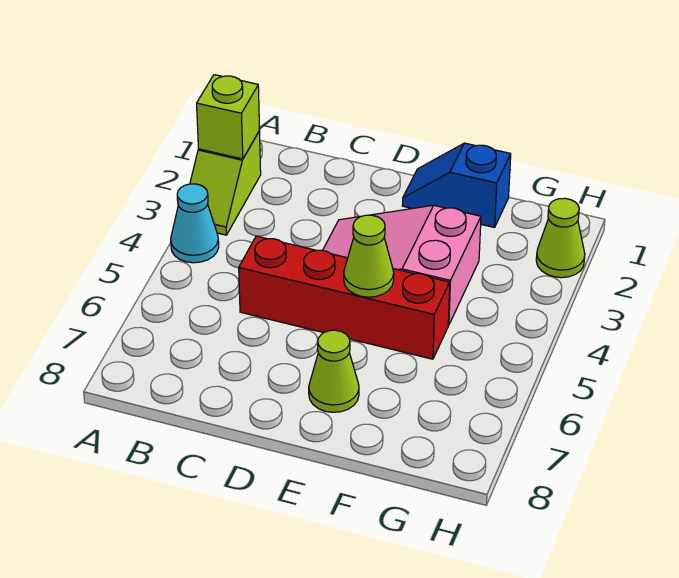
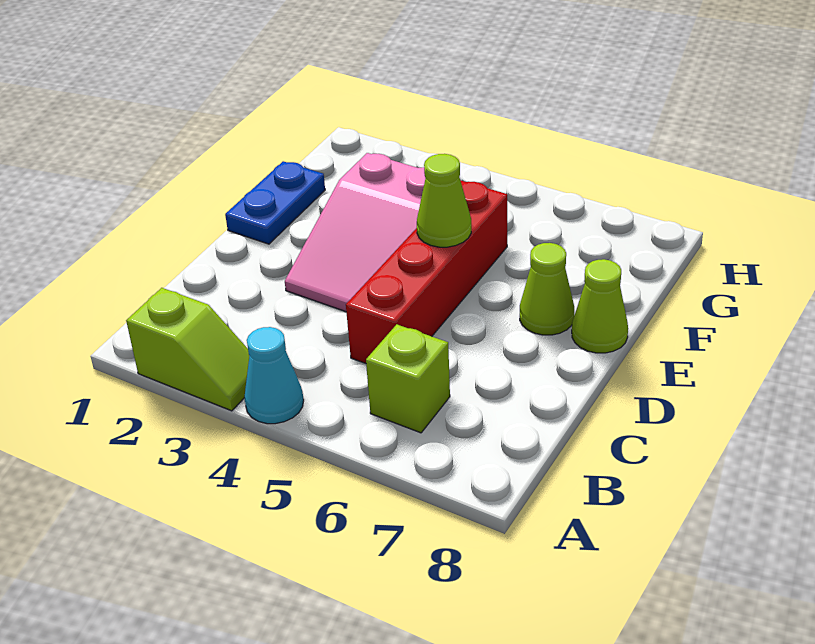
lime 1x1 brick [197,75,260,159] -> lime 1x1 brick moved to [366,324,450,433]
blue 1x2 slope [402,143,511,227] -> blue 1x2 plate [225,161,325,244]
lime 1x1 cone [536,198,585,278] -> lime 1x1 cone moved to [572,259,628,353]

